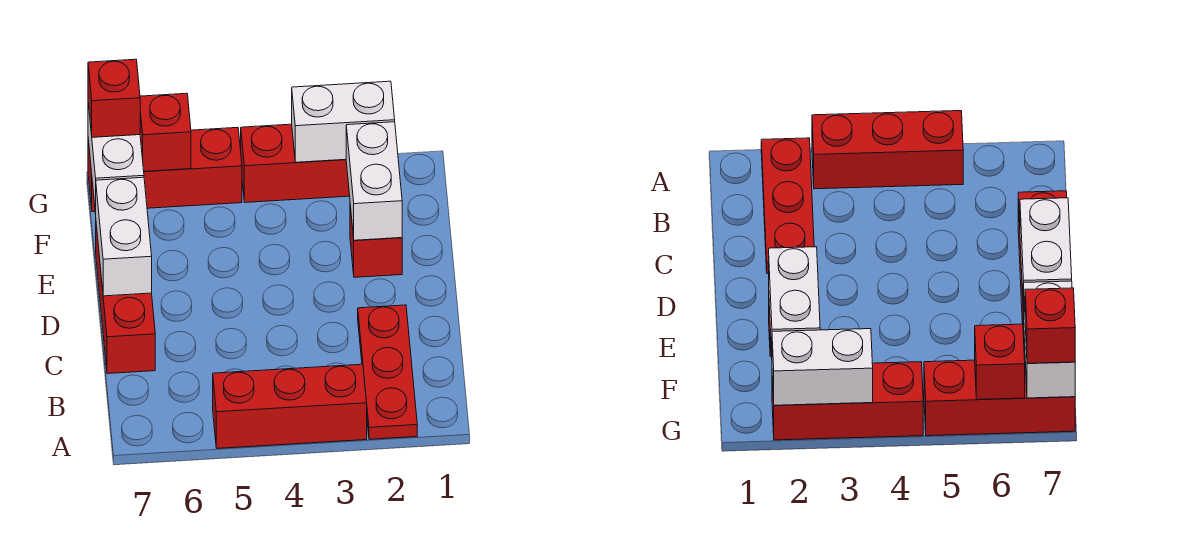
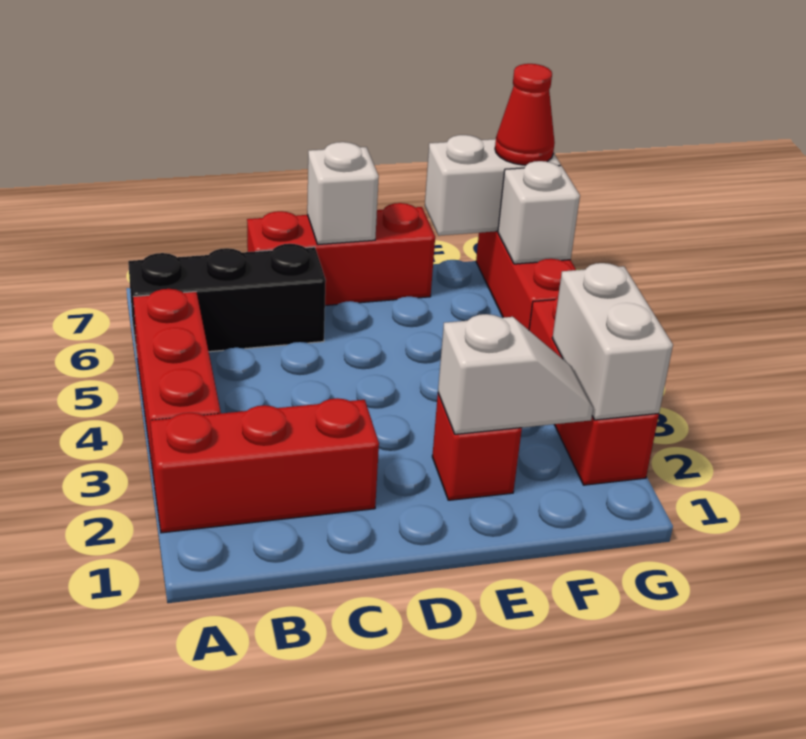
red 1x3 plate [358,305,417,439] -> red 1x3 brick [150,398,379,533]
none -> black 1x3 brick [128,244,326,352]
white 1x2 brick [96,177,152,296] -> white 1x1 brick [307,142,379,245]
white 1x2 brick [346,122,402,240] -> white 1x2 slope [438,314,593,434]
red 1x1 brick [140,93,191,171] -> white 1x1 brick [498,161,580,264]
red 1x1 brick [88,59,140,137] -> red 1x1 cone [495,64,555,165]

